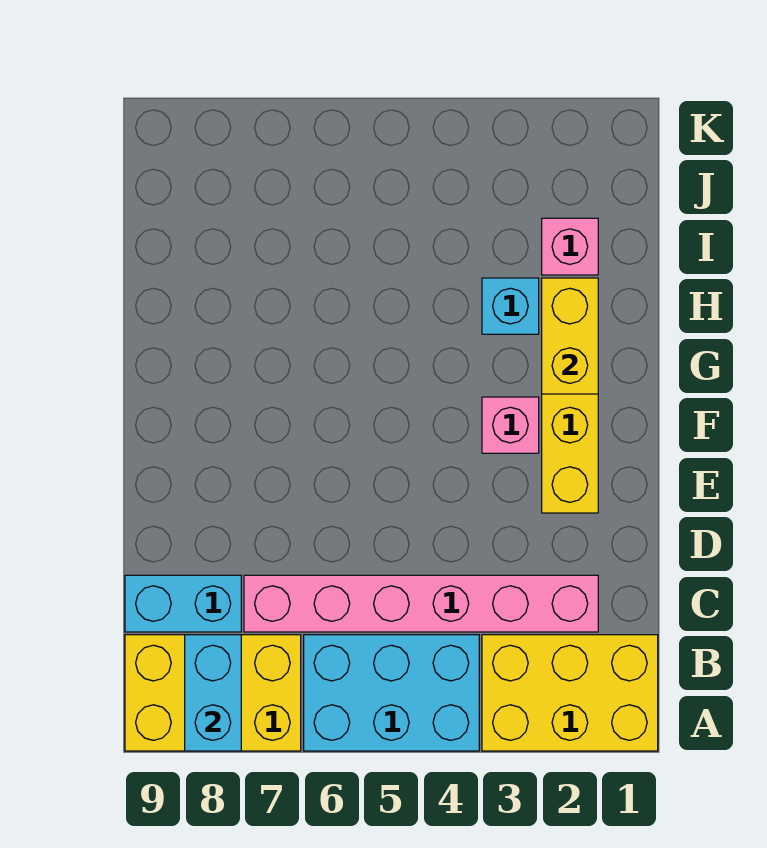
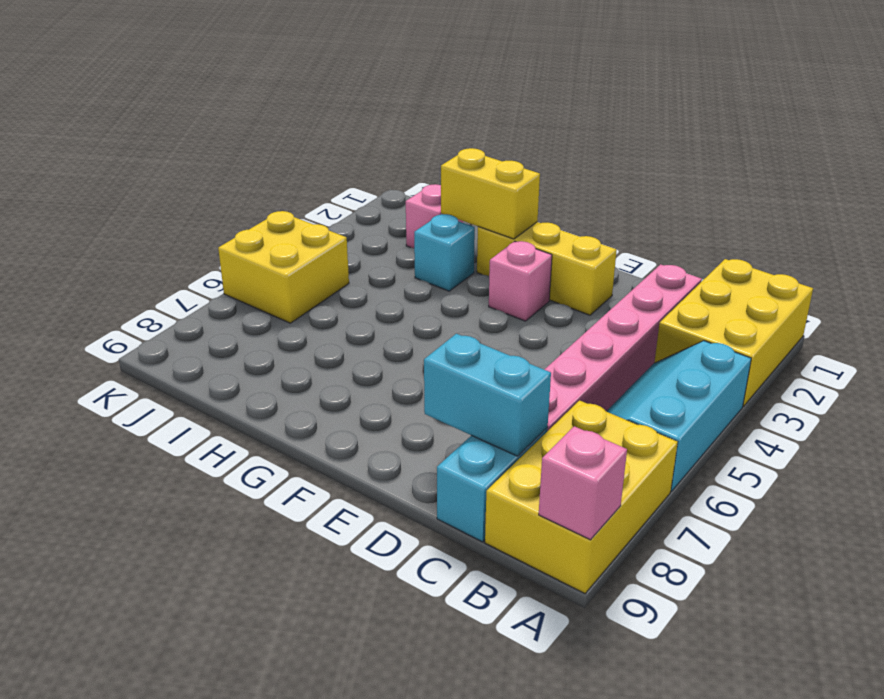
cyan 2x3 brick [304,635,479,751] -> cyan 2x3 slope [606,341,751,492]
cyan 1x2 brick [185,635,241,751] -> cyan 1x2 brick moved to [424,334,551,456]
none -> pink 1x1 brick [539,426,627,540]
none -> yellow 2x2 brick [218,211,349,323]

